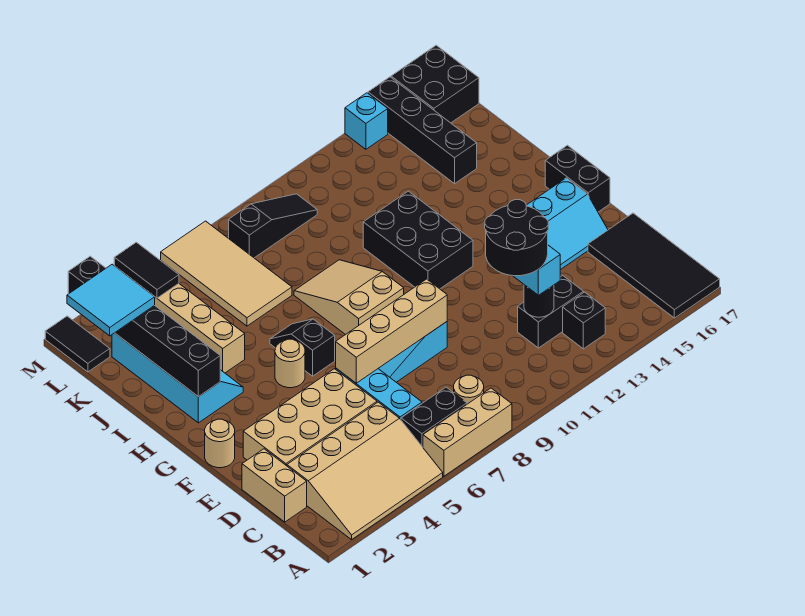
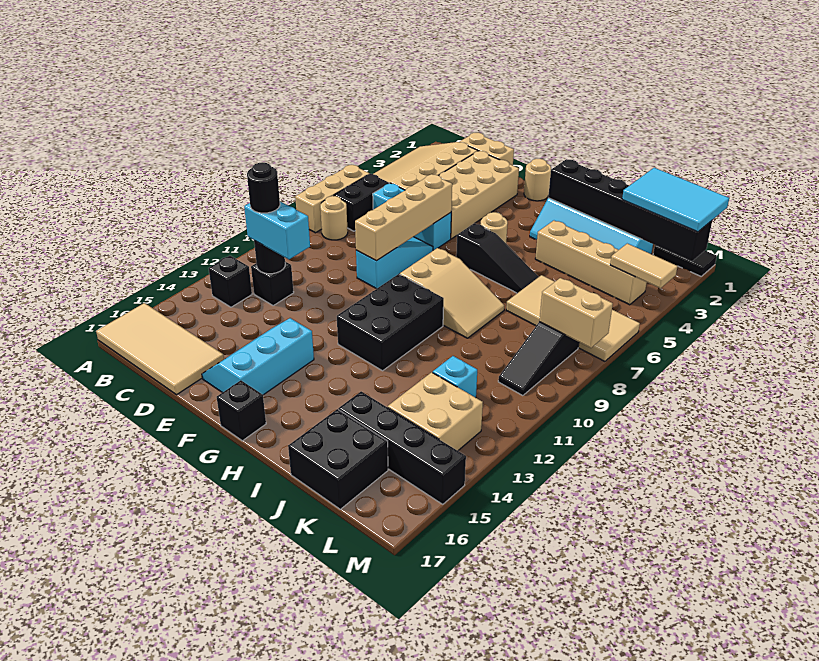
black 2x4 tile [588,213,720,318] -> tan 2x4 tile [96,303,224,395]
black 2x2 round brick [485,200,548,276] -> black 1x1 round brick [247,163,280,213]
black 1x2 brick [518,275,583,348] -> black 1x1 brick [251,262,294,305]
black 1x2 brick [545,145,610,212] -> black 1x1 brick [217,380,266,441]
black 1x2 slope [270,319,335,376] -> black 1x3 slope [456,223,538,293]
black 2x3 brick [363,191,473,289] -> black 2x3 brick turned to [337,274,444,371]
cyan 2x2 tile [67,264,155,336] -> cyan 2x3 tile [622,168,729,232]
none -> tan 2x2 brick [388,372,483,451]
black 1x2 tile [114,242,179,298] -> tan 1x2 tile [610,244,677,288]
none -> tan 1x2 brick [539,278,613,348]
black 2x2 brick [391,45,479,123] -> black 2x2 brick moved to [288,409,388,509]
cyan 1x1 brick [345,93,388,149] -> cyan 1x1 brick moved to [433,356,477,398]

